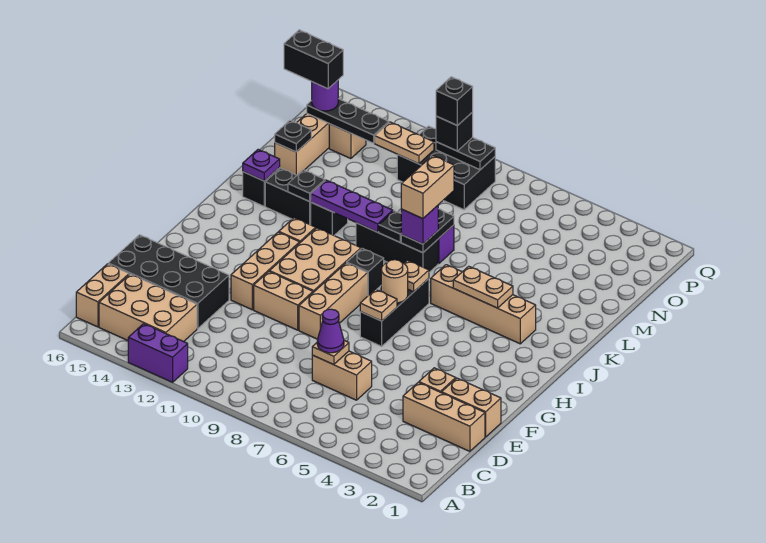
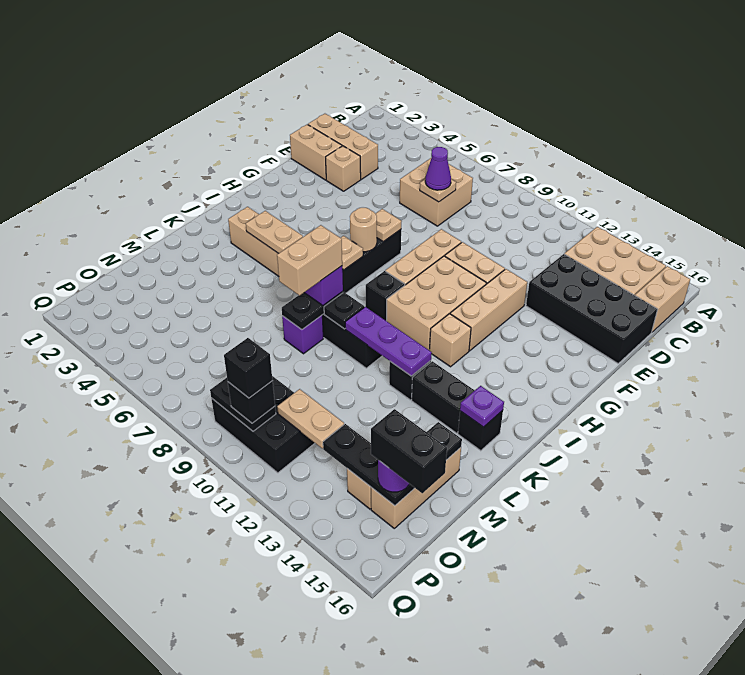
purple 1x2 brick [128,324,188,382] -> none
tan 1x2 brick [312,351,372,400] -> tan 2x2 brick [400,158,473,226]
black 1x1 plate [288,170,325,201] -> none

